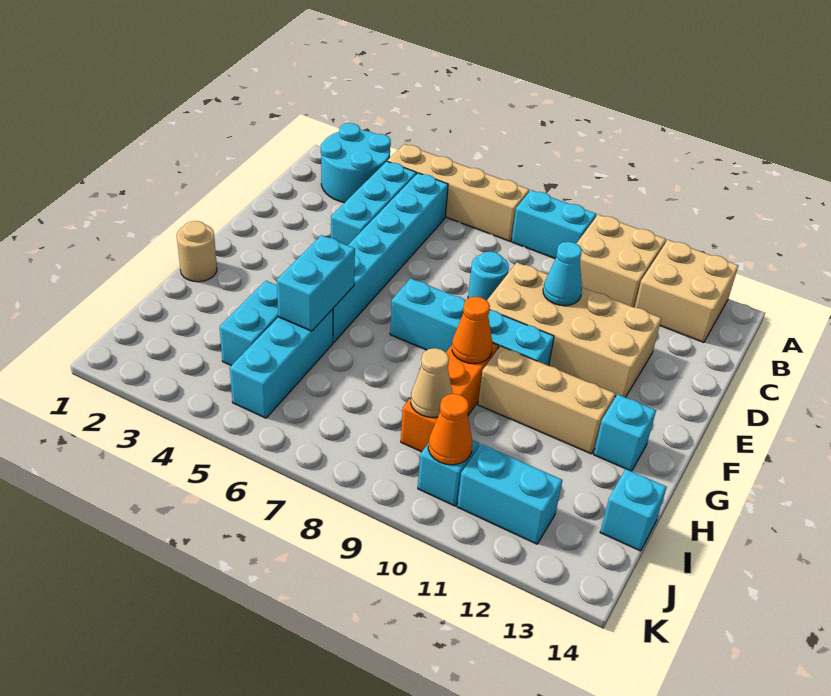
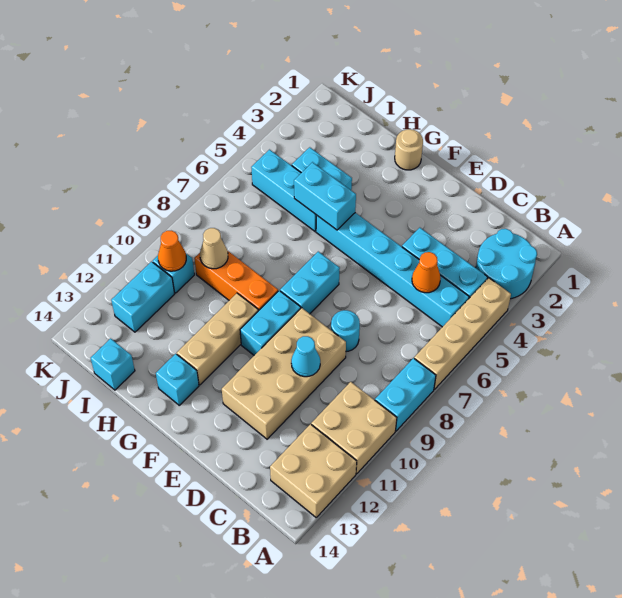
orange 1x1 cone [452,297,492,364] -> orange 1x1 cone moved to [412,252,441,293]

